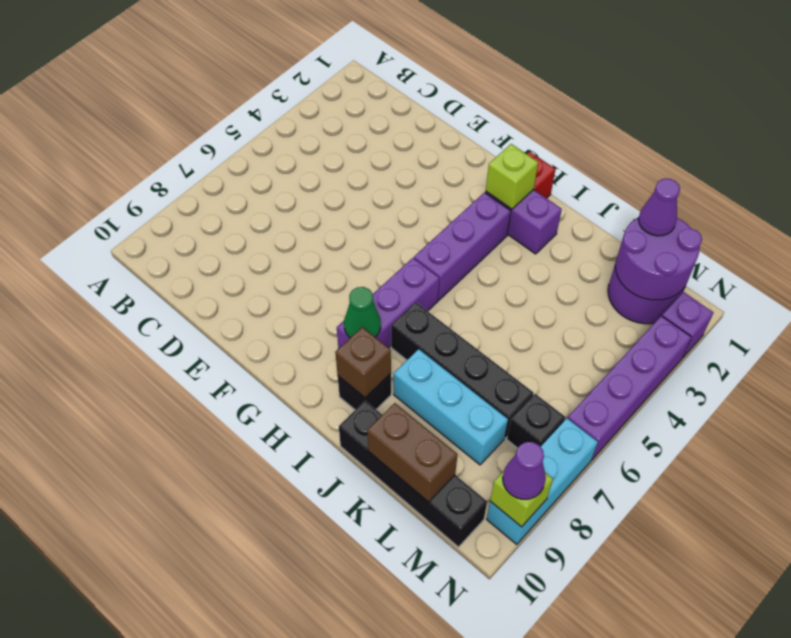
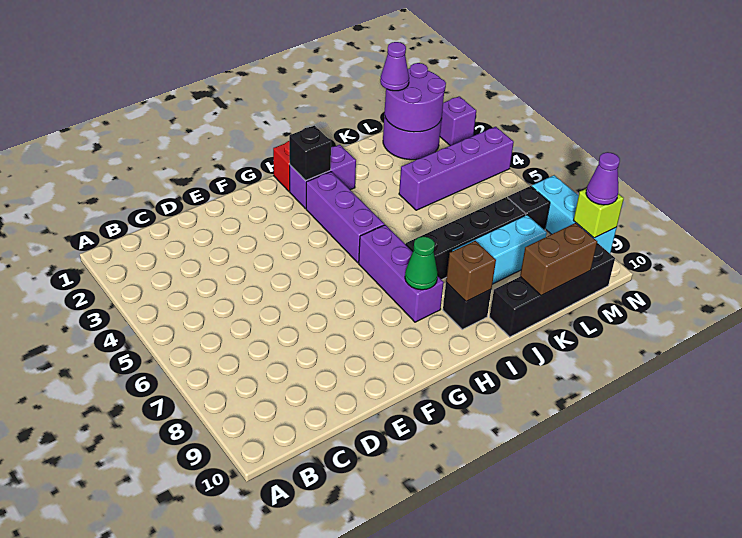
lime 1x1 brick [486,144,538,209] -> black 1x1 brick [289,126,331,181]
purple 1x4 brick [568,316,691,460] -> purple 1x4 brick turned to [399,127,514,210]

